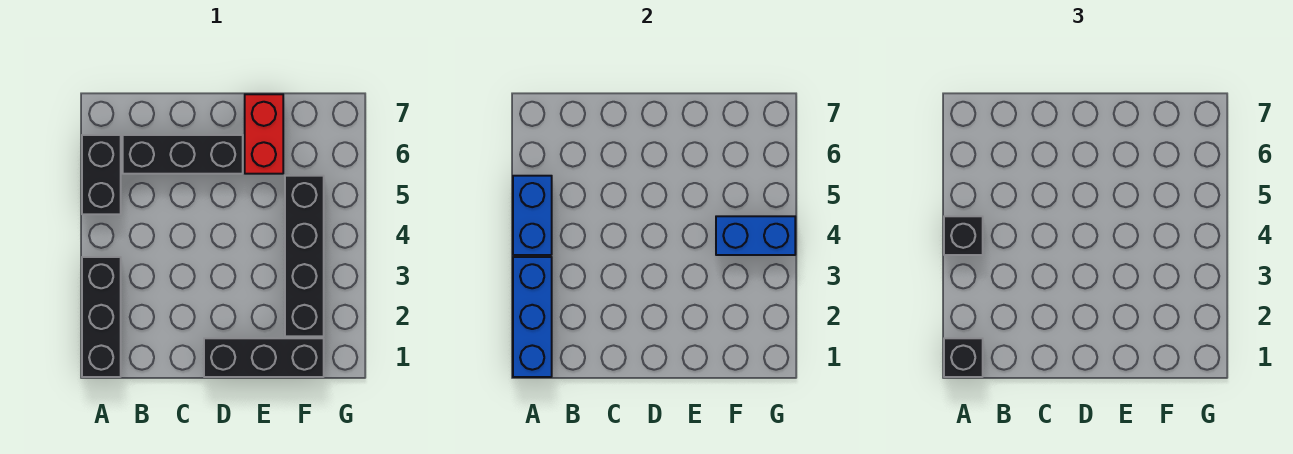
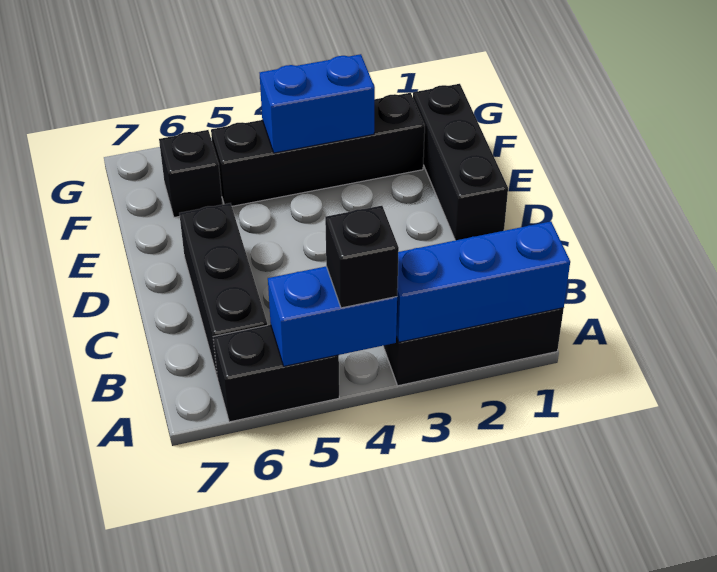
black 1x1 brick [944,338,983,377] -> black 1x1 brick moved to [159,130,222,217]
red 1x2 brick [245,94,283,174] -> none
blue 1x2 brick [716,216,795,255] -> blue 1x2 brick turned to [260,54,375,153]

